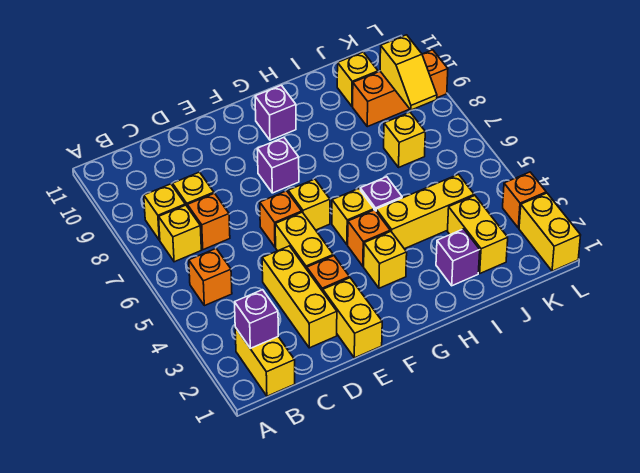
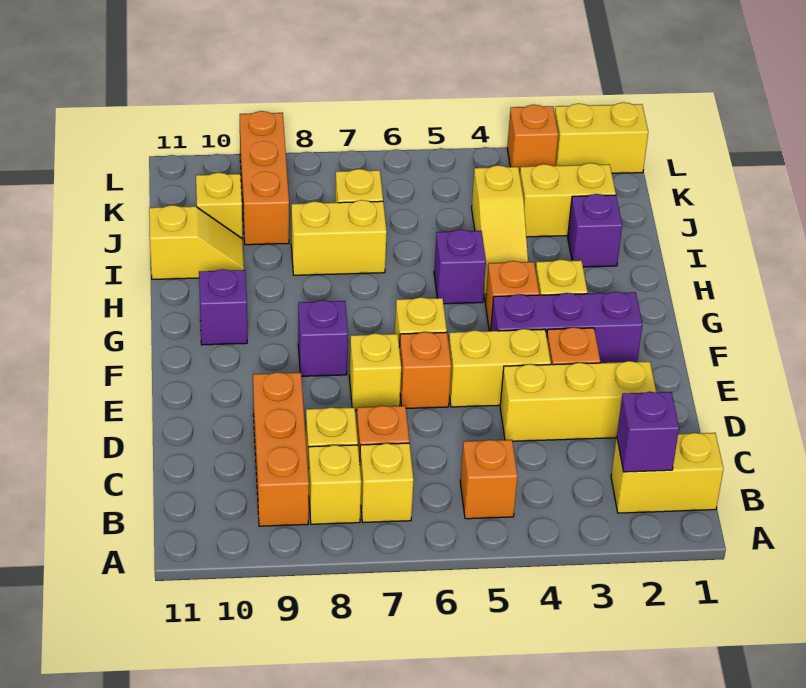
none -> orange 1x3 brick [253,372,309,526]
yellow 1x2 brick [323,278,382,358] -> yellow 1x2 brick moved to [291,200,387,275]
none -> purple 1x3 brick [491,292,642,363]
yellow 1x1 brick [332,189,374,245] -> yellow 1x1 brick moved to [349,333,401,410]
yellow 1x3 brick [376,174,474,249] -> yellow 1x3 slope [472,165,528,302]
yellow 1x2 slope [380,35,437,110] -> yellow 1x2 slope moved to [149,205,244,279]

